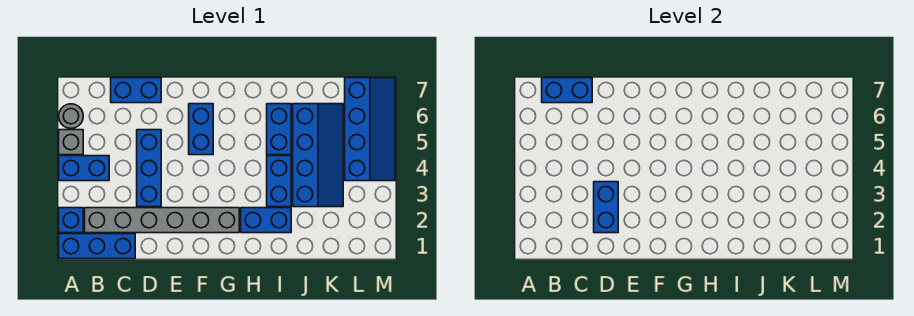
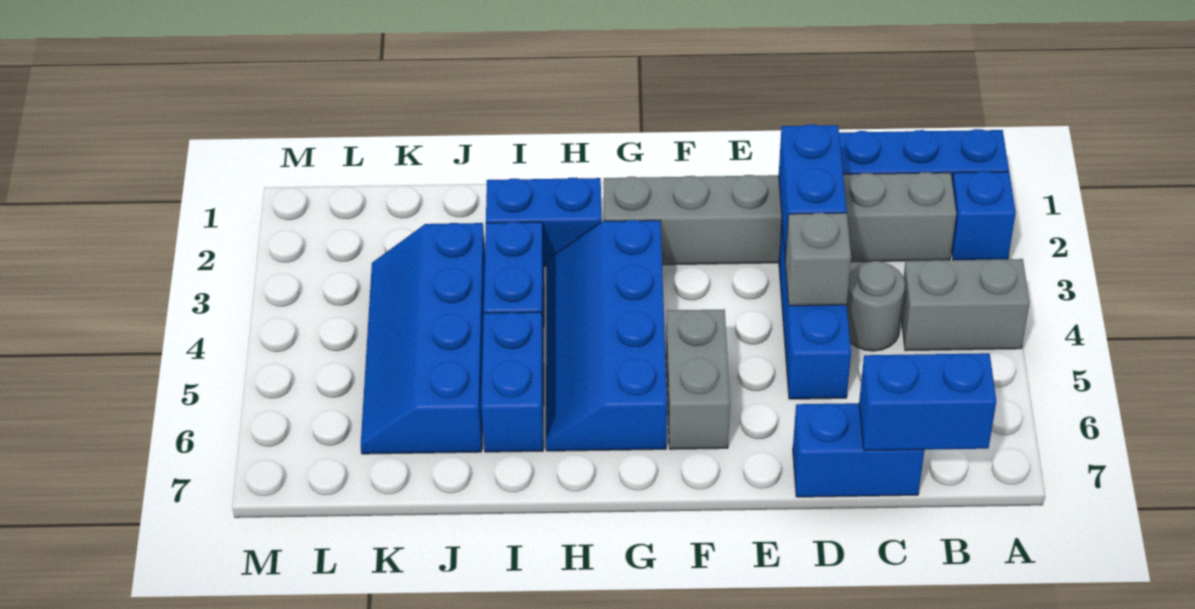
blue 1x2 brick [59,156,109,181] -> grey 1x2 brick [901,259,1030,351]
grey 1x1 brick [59,130,83,155] -> grey 1x1 brick moved to [785,213,851,306]
grey 1x1 round brick [59,104,83,128] -> grey 1x1 round brick moved to [847,261,905,351]
blue 1x2 brick [189,104,213,155] -> grey 1x2 brick [666,309,730,449]
blue 2x4 slope [345,78,395,181] -> blue 2x4 slope moved to [546,220,667,451]

